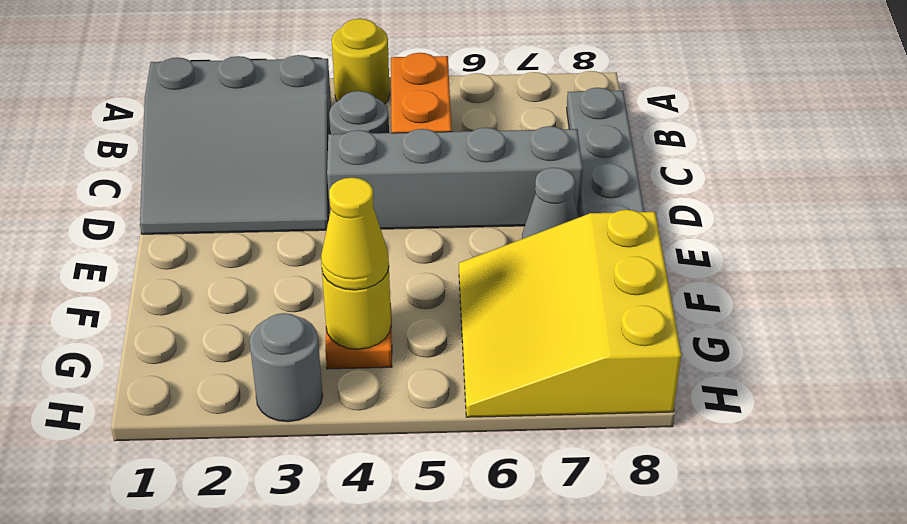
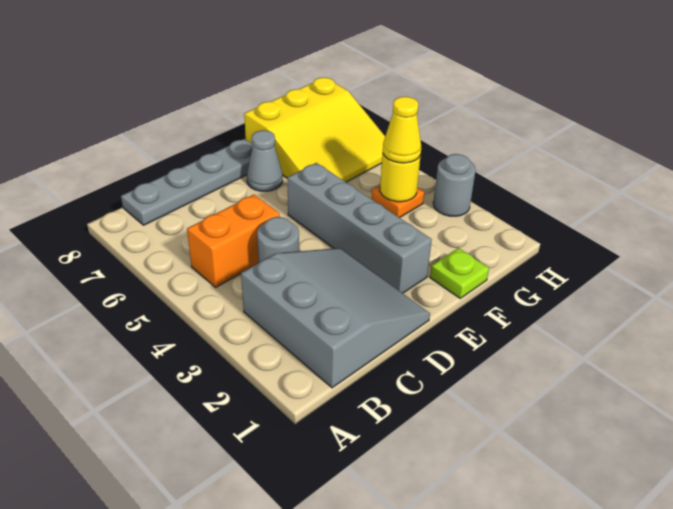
yellow 1x1 round brick [332,19,390,104] -> none
grey 1x4 brick [327,126,583,229] -> grey 1x4 brick moved to [287,163,432,293]
none -> lime 1x1 plate [430,248,489,298]

